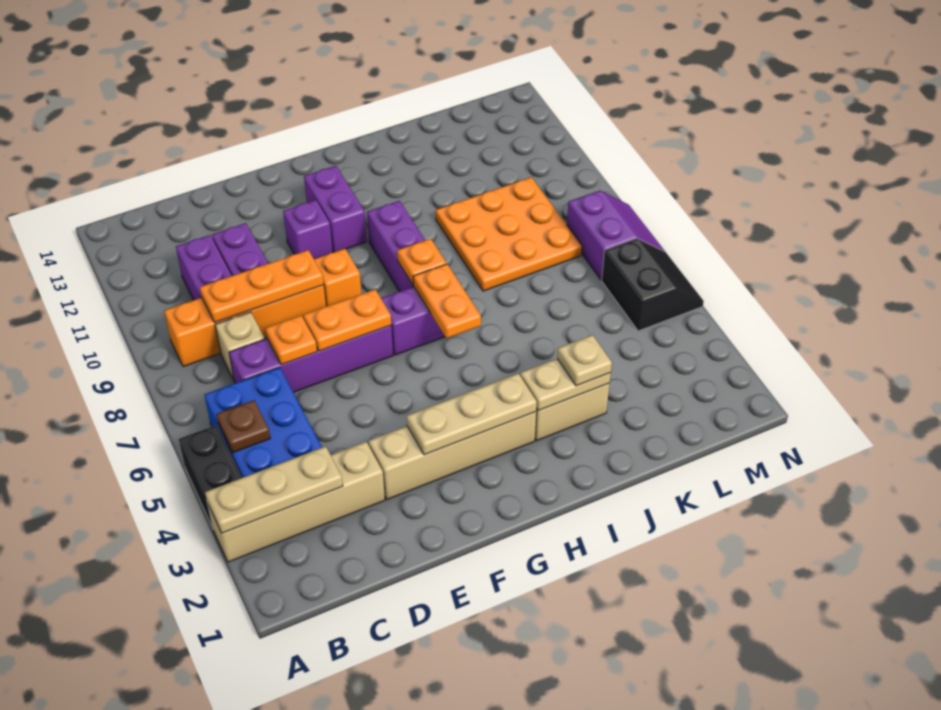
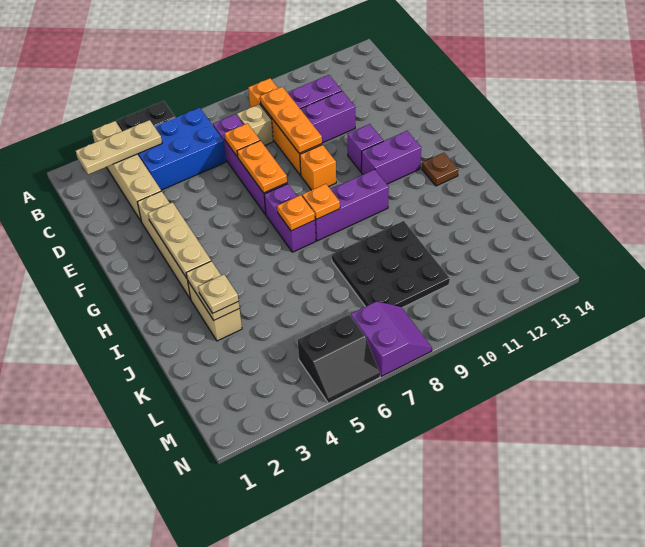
tan 1x3 plate [205,446,343,533] -> tan 1x3 plate turned to [76,120,162,175]
brown 1x1 plate [217,400,271,453] -> brown 1x1 plate moved to [422,153,458,186]
orange 1x2 plate [413,264,481,338] -> orange 1x1 plate [277,195,315,231]
orange 3x3 plate [436,177,582,291] -> black 3x3 plate [332,221,450,308]
purple 2x2 slope [567,191,665,280] -> purple 2x2 slope turned to [351,302,432,376]

